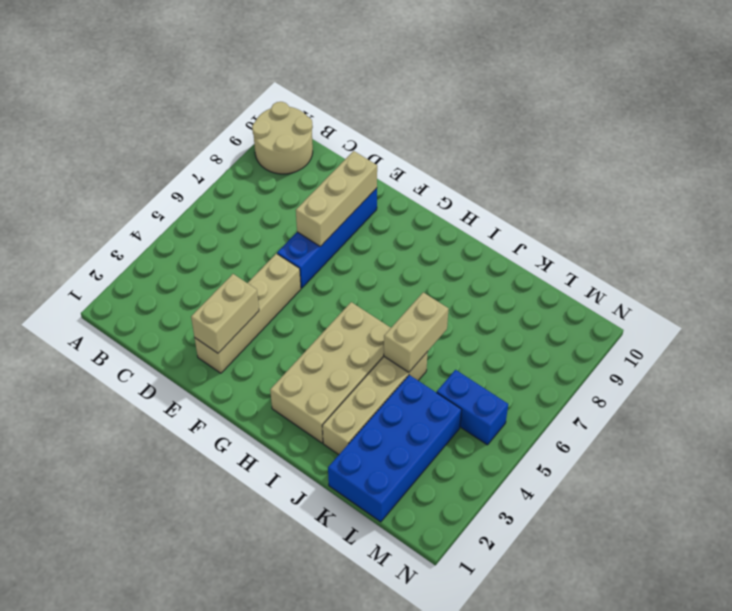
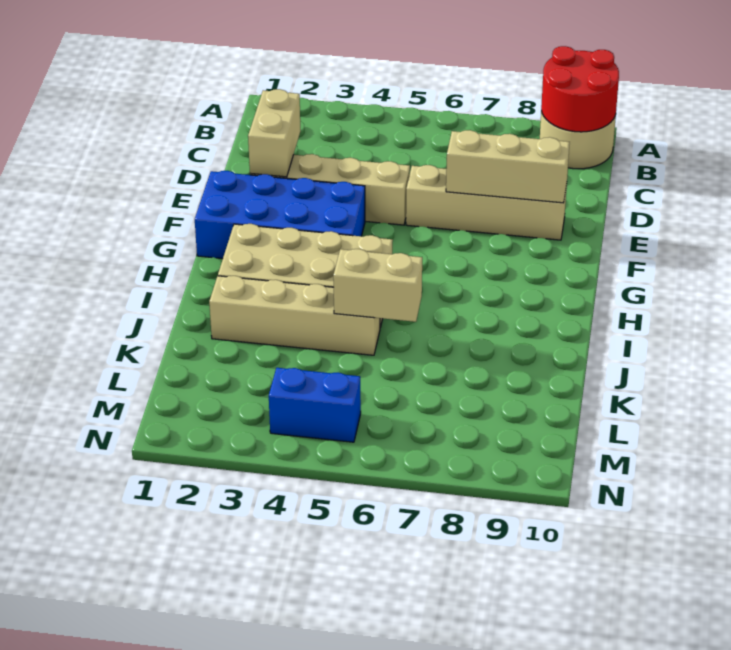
none -> red 2x2 round brick [541,46,619,132]
tan 1x2 brick [191,274,259,353] -> tan 1x2 brick turned to [248,89,301,177]
blue 1x4 brick [277,188,377,288] -> tan 1x4 brick [406,165,567,240]
blue 2x4 brick [328,375,461,522] -> blue 2x4 brick moved to [195,171,365,259]
blue 1x2 brick [437,370,508,445] -> blue 1x2 brick turned to [269,368,361,442]

